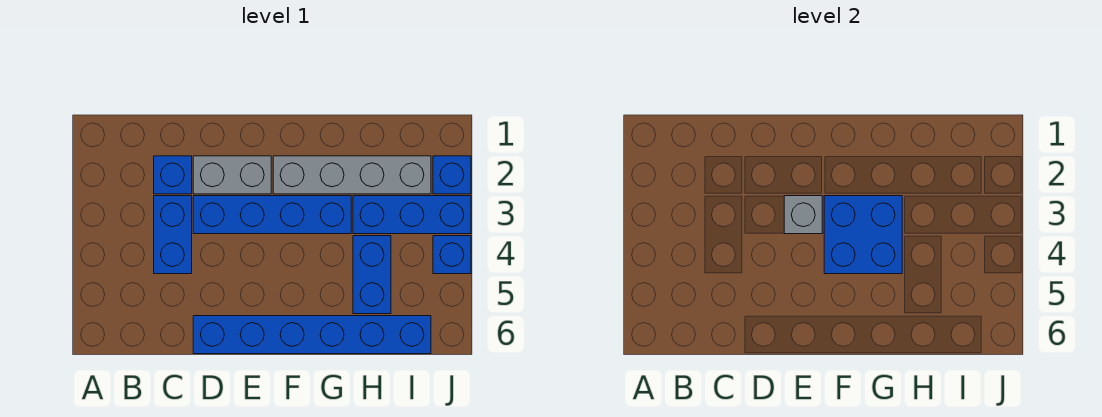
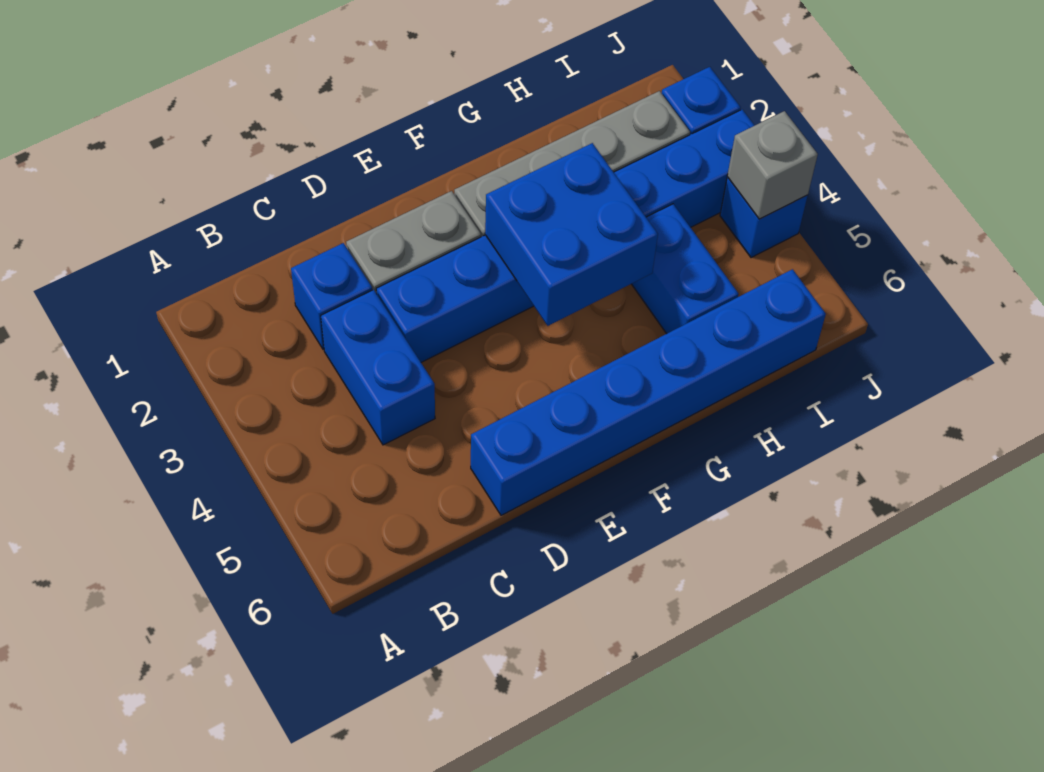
grey 1x1 brick [784,196,822,234] -> grey 1x1 brick moved to [727,111,818,219]

